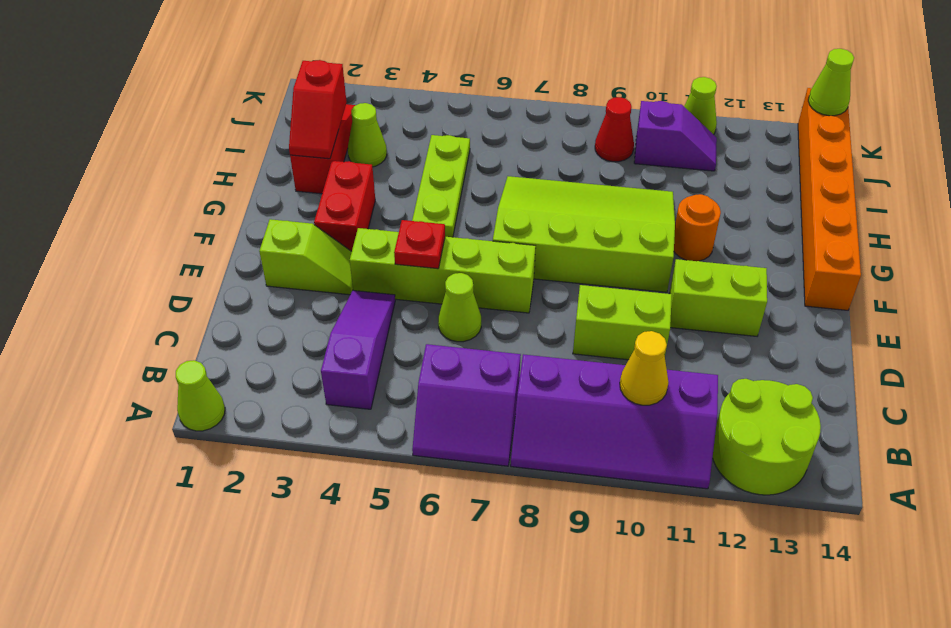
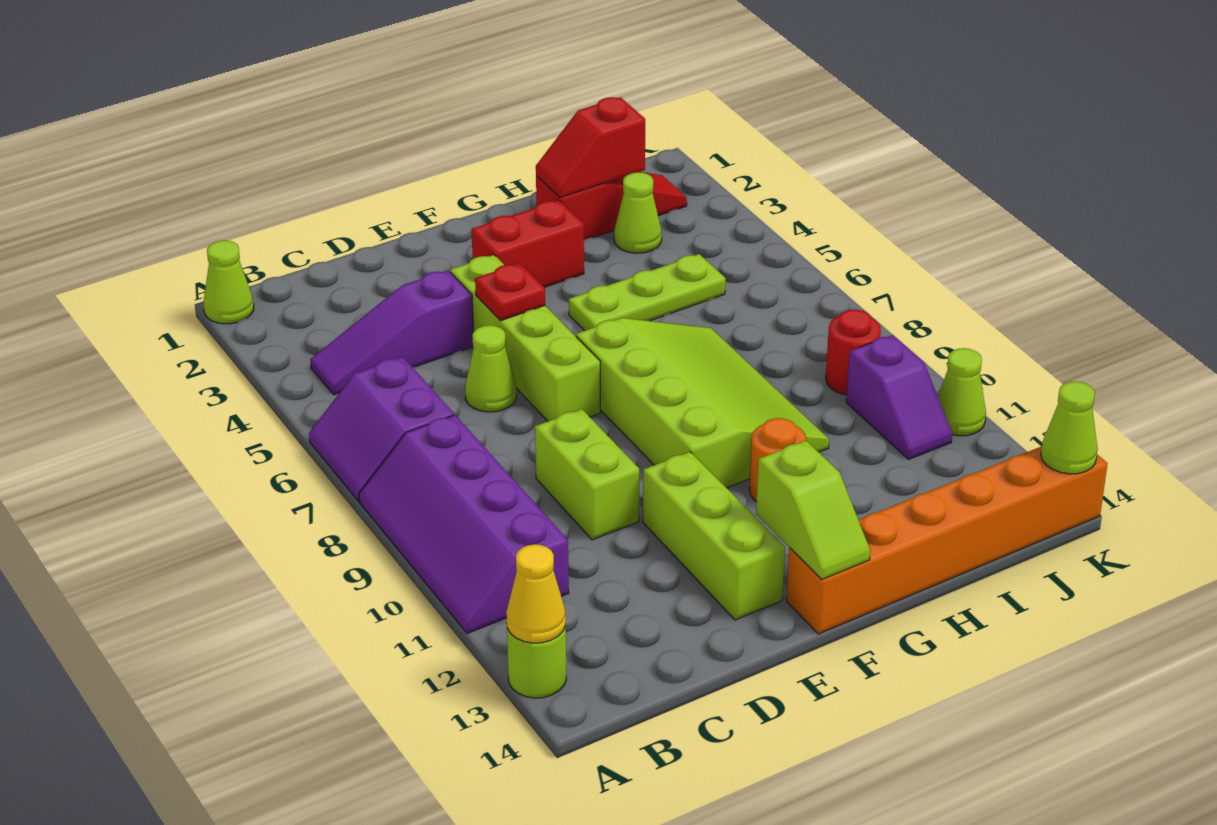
lime 2x2 round brick [713,379,821,495] -> lime 1x1 round brick [507,626,566,698]
purple 1x3 slope [321,291,395,409] -> purple 1x3 slope turned to [310,270,474,395]
yellow 1x1 cone [620,331,669,405] -> yellow 1x1 cone moved to [506,544,566,643]
lime 1x2 slope [259,219,353,295] -> lime 1x2 slope moved to [756,441,870,579]
lime 1x2 brick [669,259,767,336] -> lime 1x3 brick [643,452,785,620]
red 1x1 cone [595,97,634,162] -> red 1x1 round brick [826,309,881,395]

